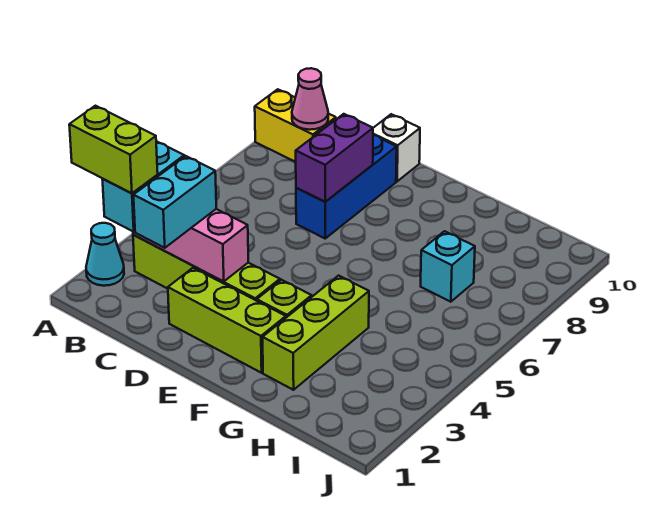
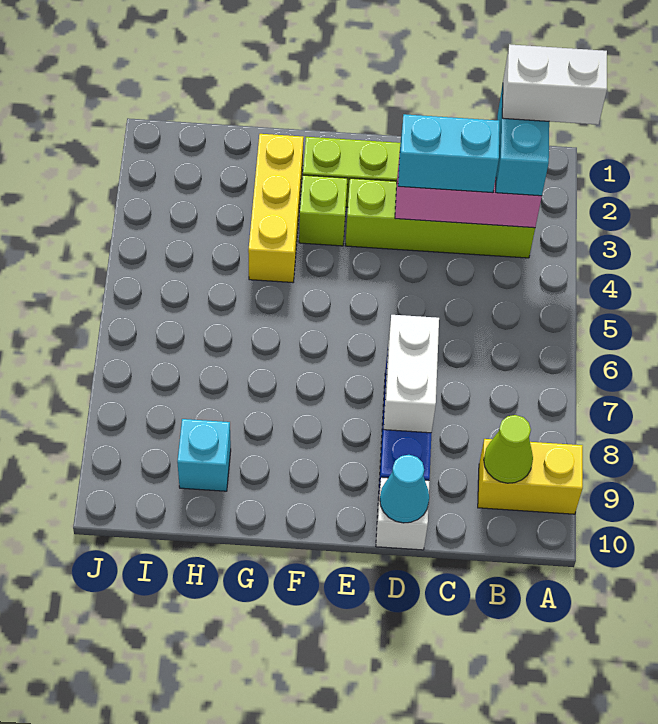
cyan 1x1 cone [86,223,124,286] -> cyan 1x1 cone moved to [380,455,429,523]
lime 1x2 brick [69,106,158,193] -> white 1x2 brick [502,44,607,125]
pink 1x1 cone [292,68,328,130] -> lime 1x1 cone [484,415,533,483]
cyan 1x2 brick [134,156,216,248] -> cyan 1x2 brick turned to [398,114,500,193]
purple 1x2 brick [296,114,373,202] -> white 1x2 brick [384,315,439,433]
lime 1x3 brick [263,276,369,390] -> yellow 1x3 brick [248,134,304,283]
cyan 1x1 brick [421,231,475,302] -> cyan 1x1 brick moved to [177,419,231,491]

